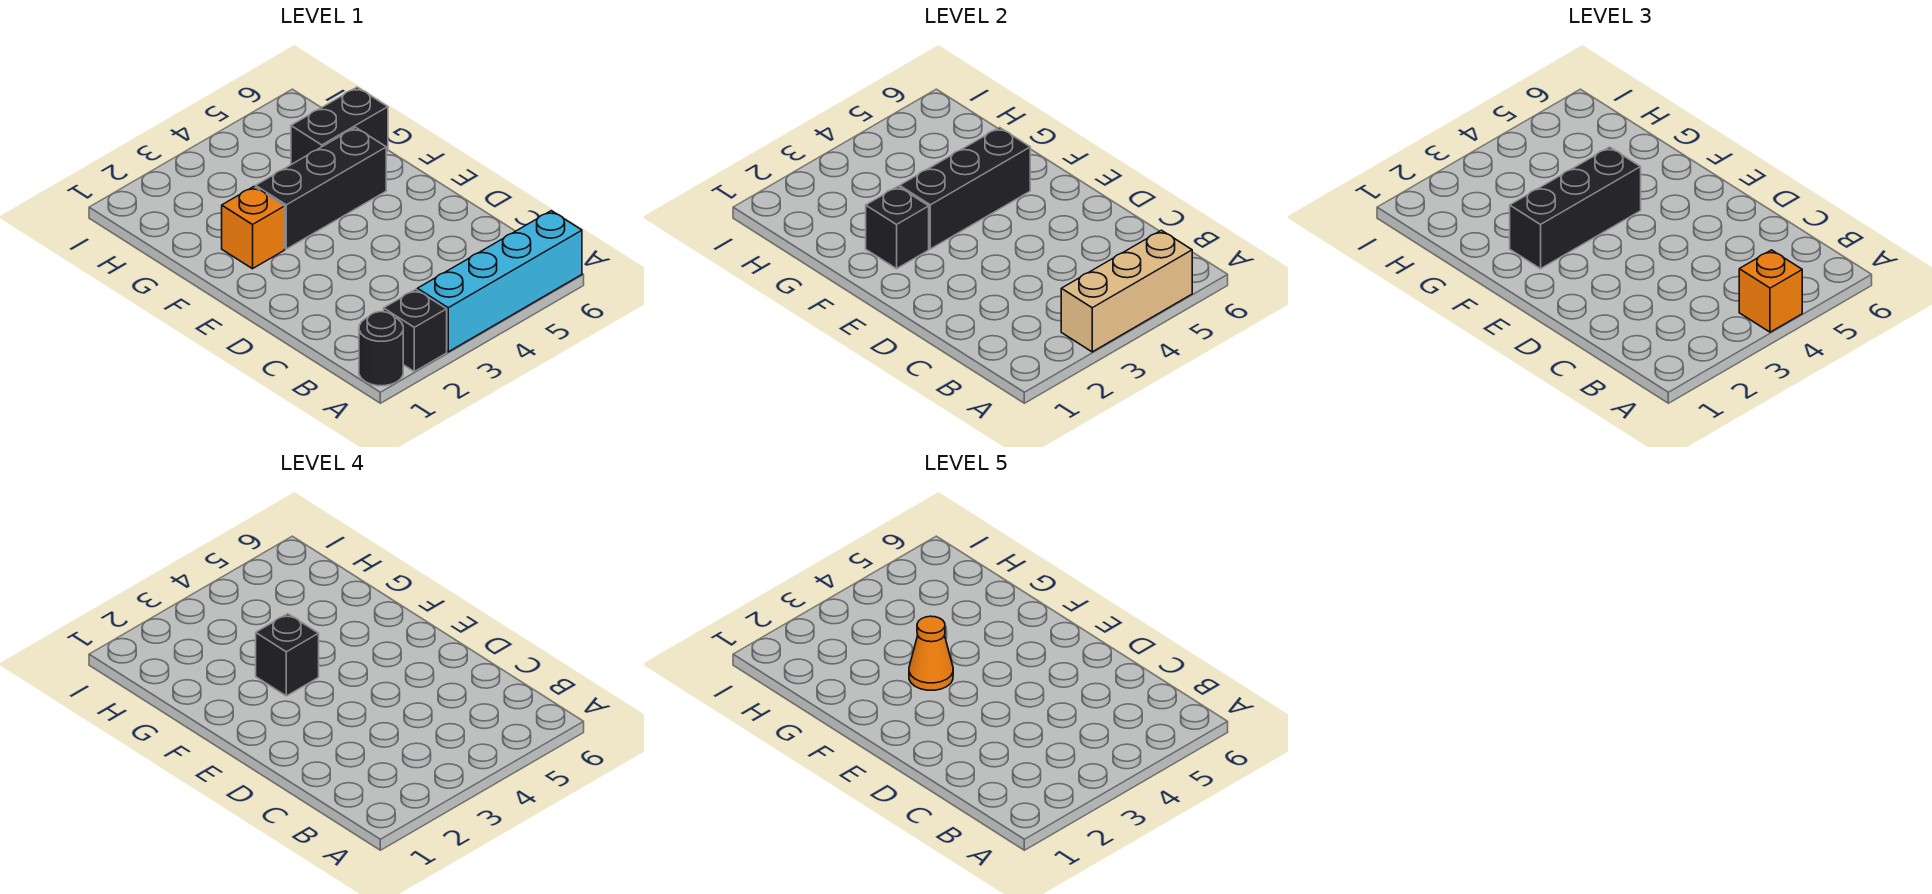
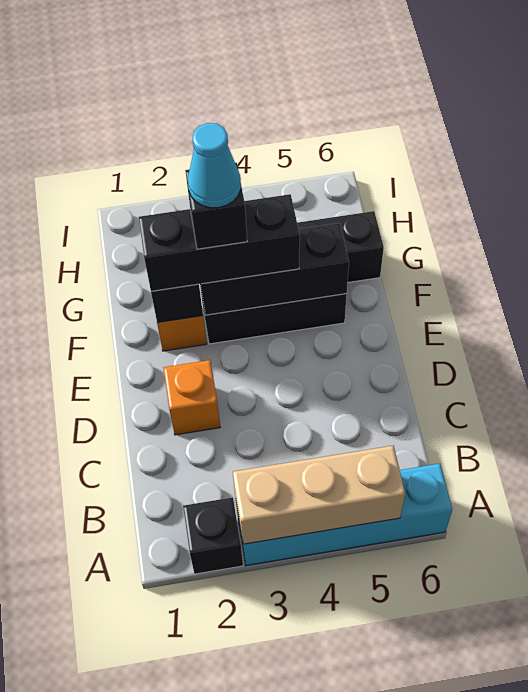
black 1x1 round brick [359,312,403,386] -> none
orange 1x1 brick [1739,250,1802,332] -> orange 1x1 brick moved to [164,360,220,435]
orange 1x1 cone [909,616,953,690] -> cyan 1x1 cone [188,123,241,208]

